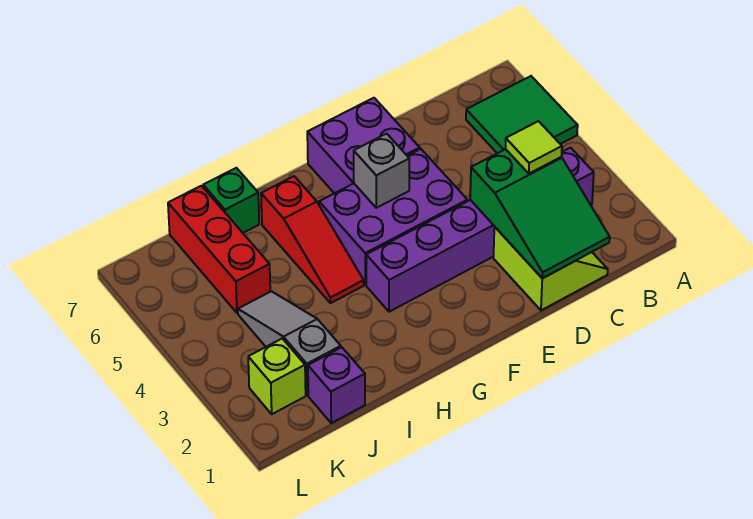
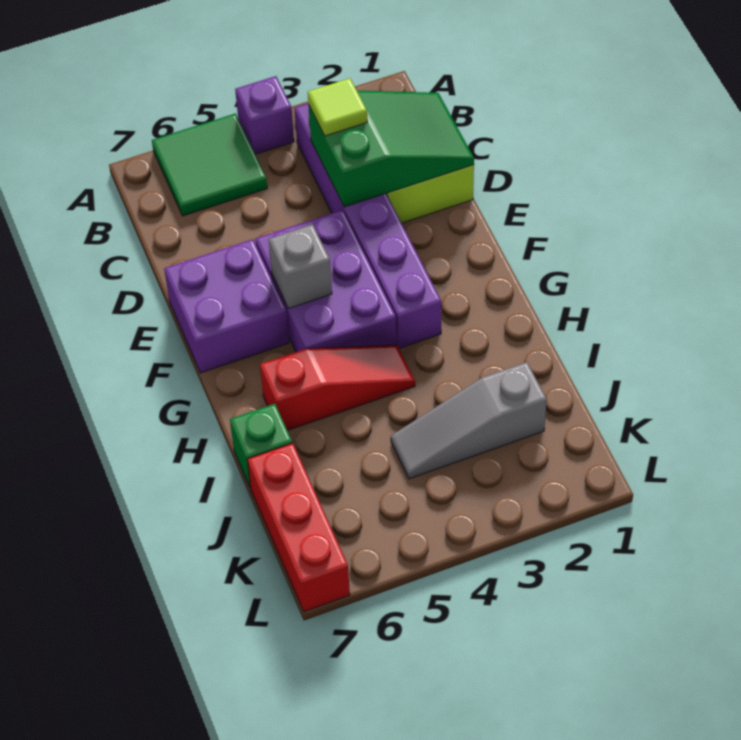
purple 1x1 brick [308,347,365,423] -> purple 1x1 brick moved to [235,76,294,154]
red 1x3 brick [168,186,270,313] -> red 1x3 brick turned to [247,443,350,612]
lime 1x1 brick [248,339,306,414] -> none

